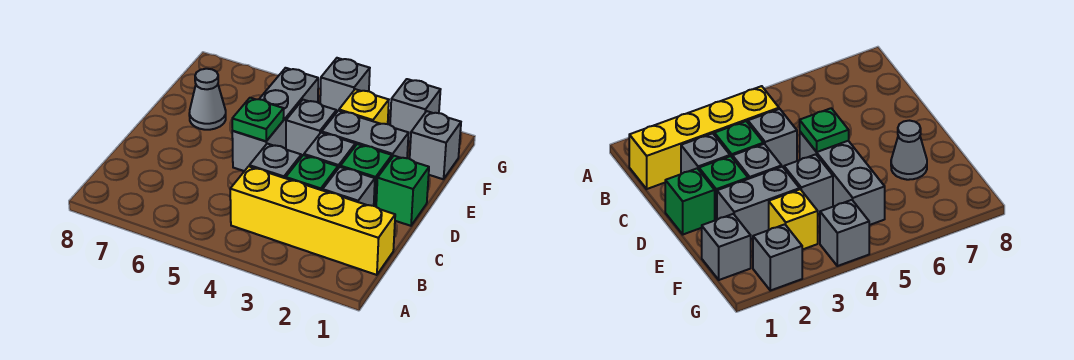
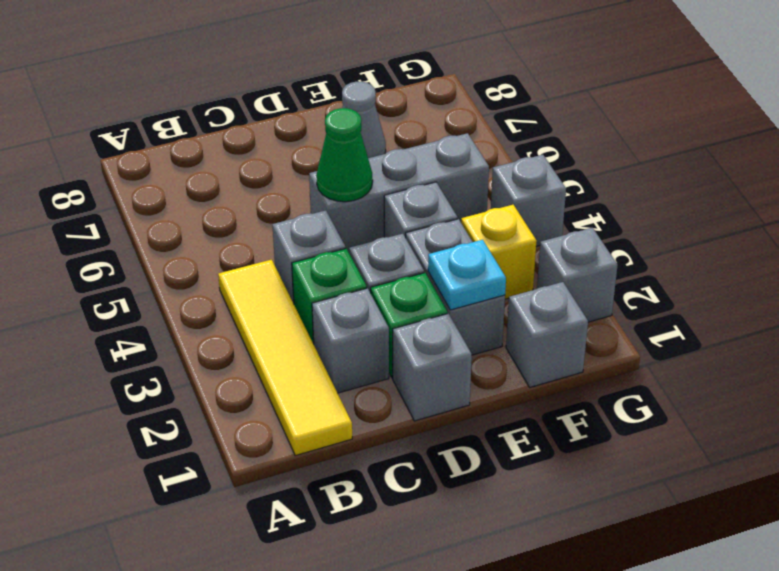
yellow 1x4 brick [230,166,395,275] -> yellow 1x4 tile [218,260,352,456]
green 1x1 brick [376,156,429,226] -> grey 1x1 brick [393,314,472,421]
green 1x1 plate [232,98,284,141] -> green 1x1 cone [316,108,373,202]
none -> cyan 1x1 plate [428,240,506,310]

